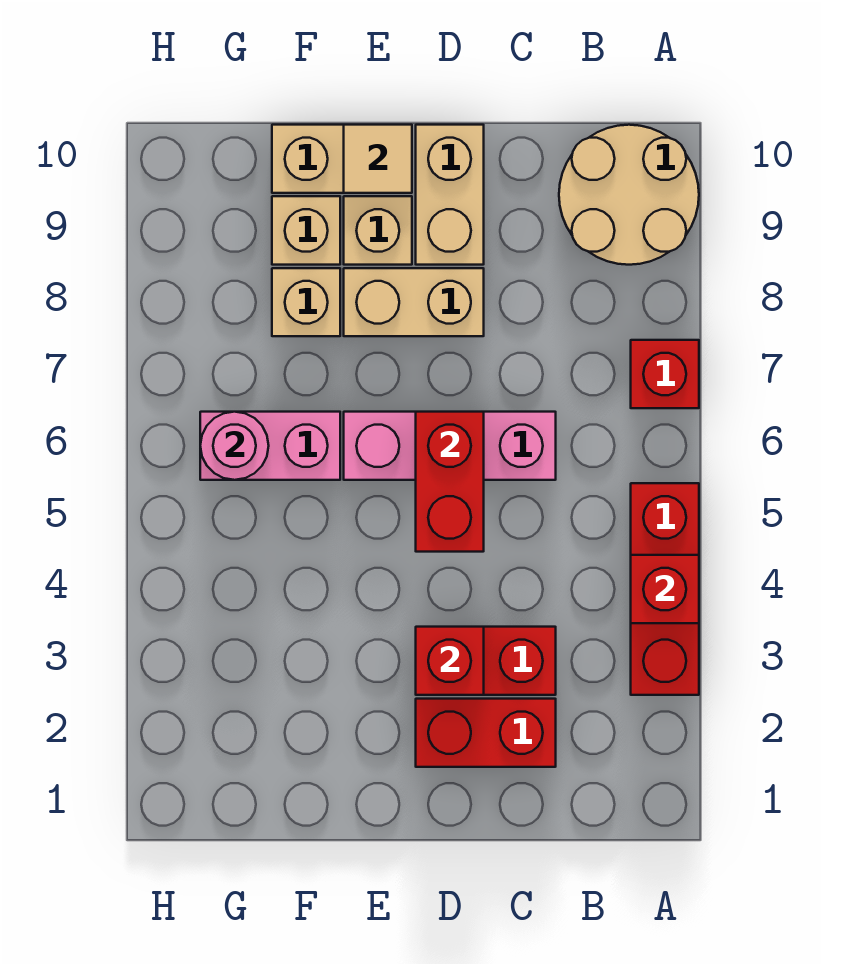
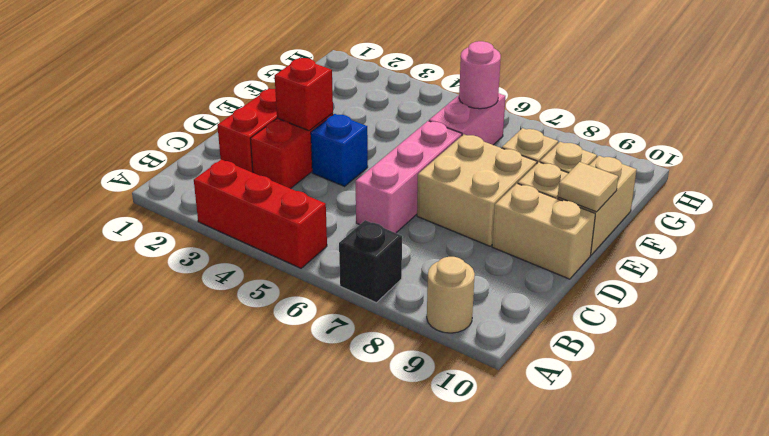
red 1x1 brick [631,555,699,623] -> none
red 1x1 brick [631,340,699,408] -> black 1x1 brick [339,220,402,303]
tan 2x2 round brick [559,125,699,265] -> tan 1x1 round brick [427,257,475,333]
none -> blue 1x1 brick [311,114,368,186]
red 1x2 brick [416,412,484,552] -> none
tan 1x2 brick [344,268,484,336] -> tan 2x2 brick [417,134,537,246]

